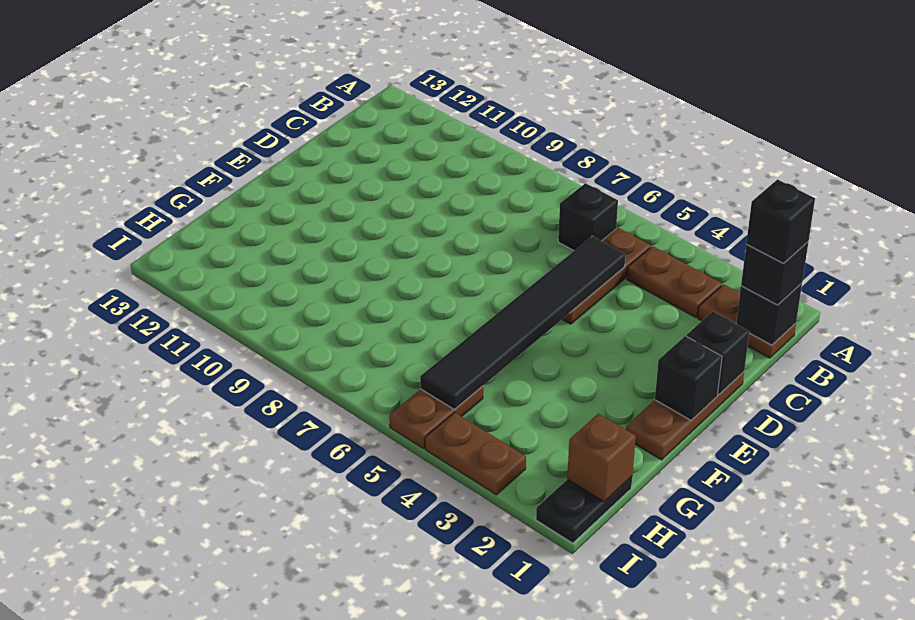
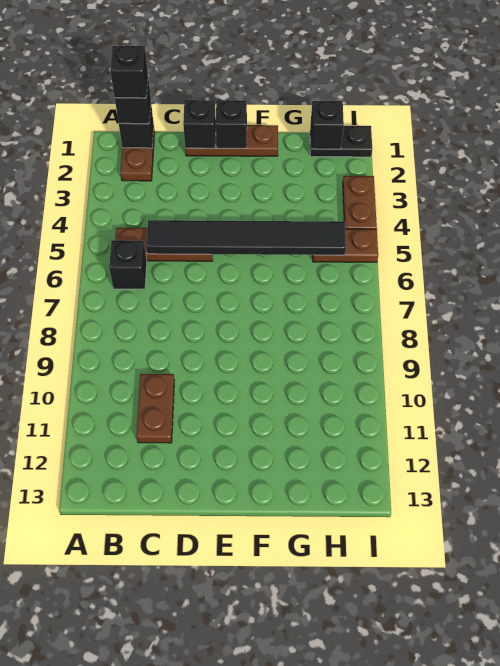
brown 1x2 plate [627,246,722,317] -> brown 1x2 plate moved to [137,374,175,443]
brown 1x1 brick [567,414,636,502] -> black 1x1 brick [311,101,344,149]

